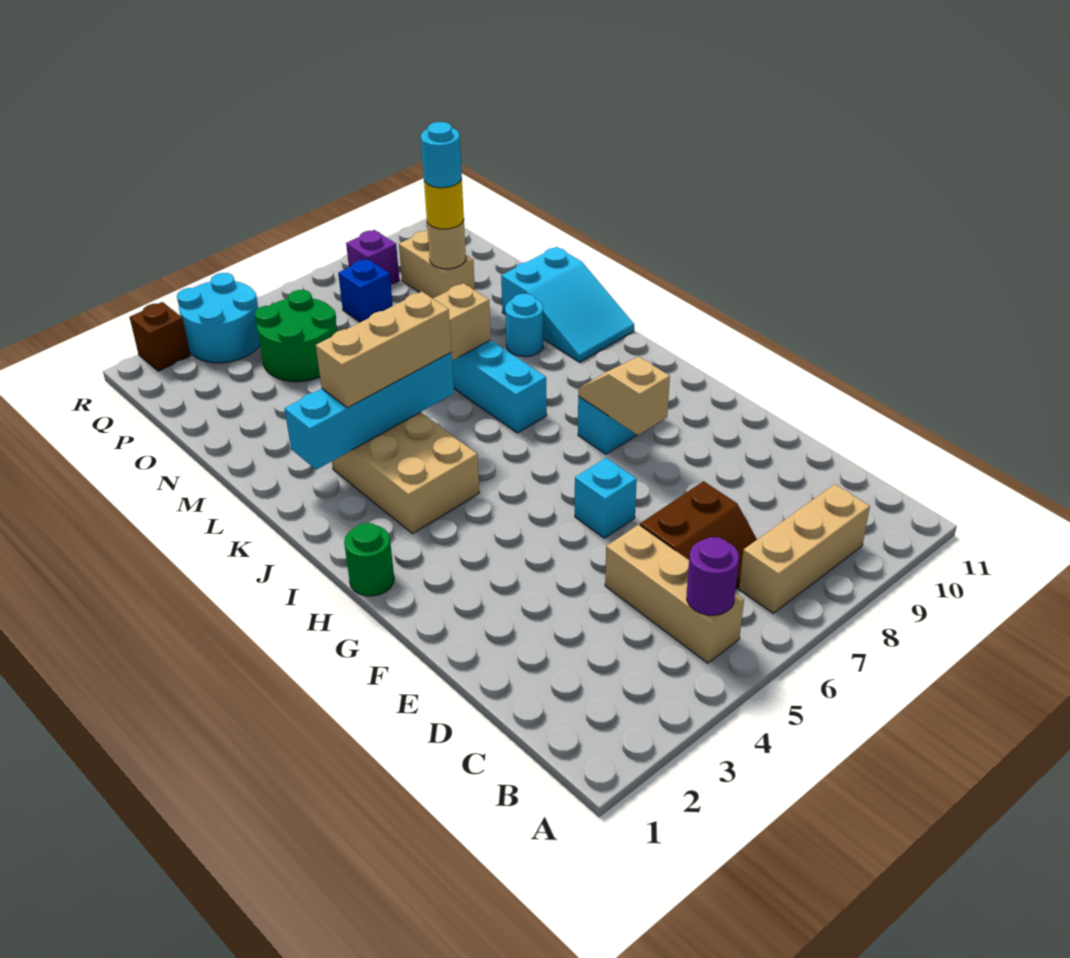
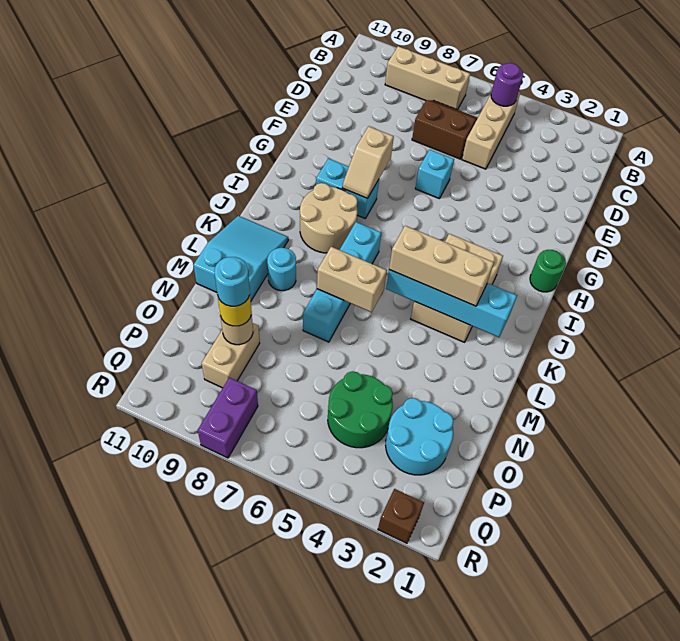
none -> tan 2x2 round brick [300,183,357,253]
blue 1x1 brick [338,259,393,322] -> none
cyan 2x2 round brick [177,273,260,363] -> cyan 2x2 round brick moved to [386,398,453,475]
purple 1x1 brick [346,230,400,285] -> purple 1x2 brick [198,377,258,458]

